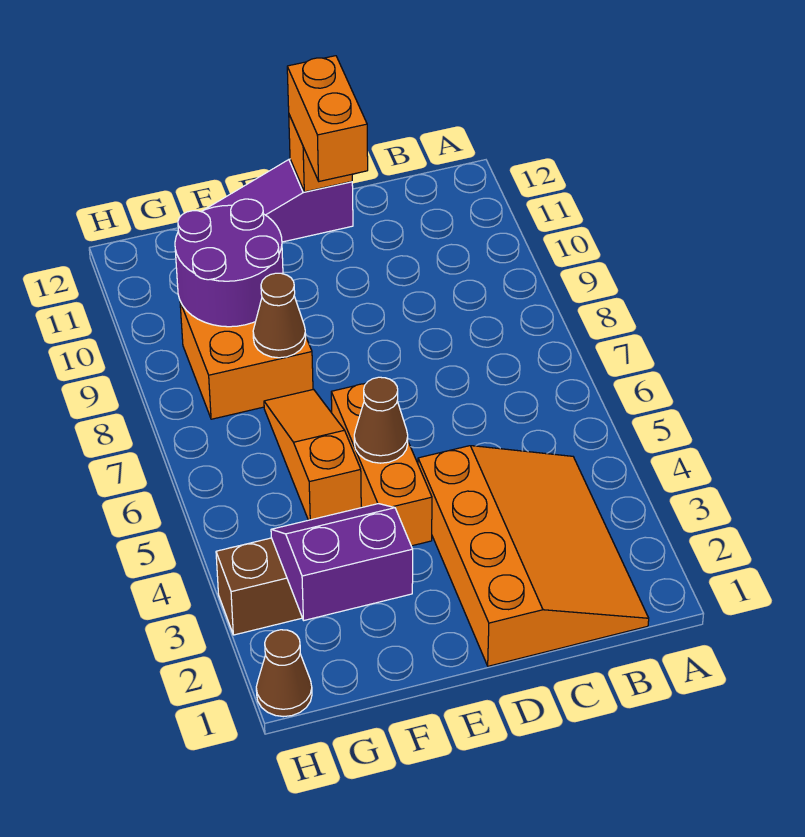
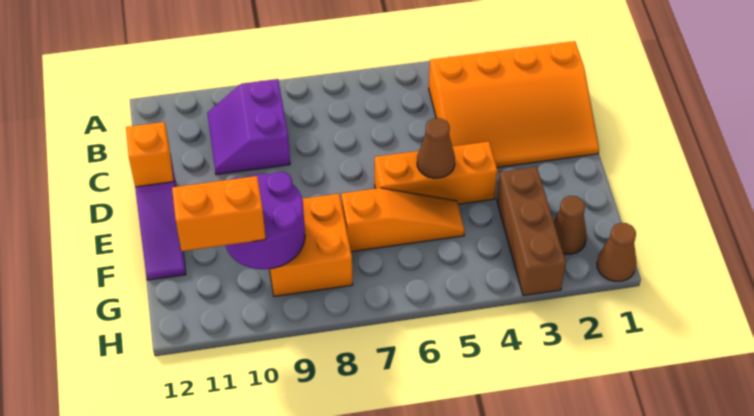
orange 3x4 slope [418,446,649,666] -> orange 3x4 slope turned to [429,41,599,167]
orange 1x2 brick [287,56,368,181] -> orange 1x2 brick moved to [172,176,266,251]
purple 2x2 slope [271,504,413,620] -> purple 2x2 slope moved to [207,79,290,175]
orange 1x3 slope [264,389,361,520] -> orange 1x3 slope turned to [341,188,465,252]
brown 1x1 cone [253,273,306,358] -> brown 1x1 cone moved to [554,196,587,254]

